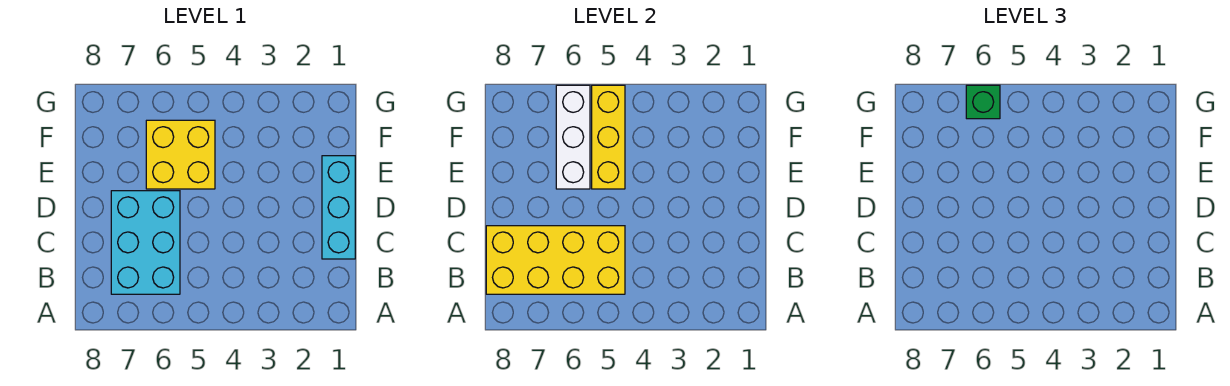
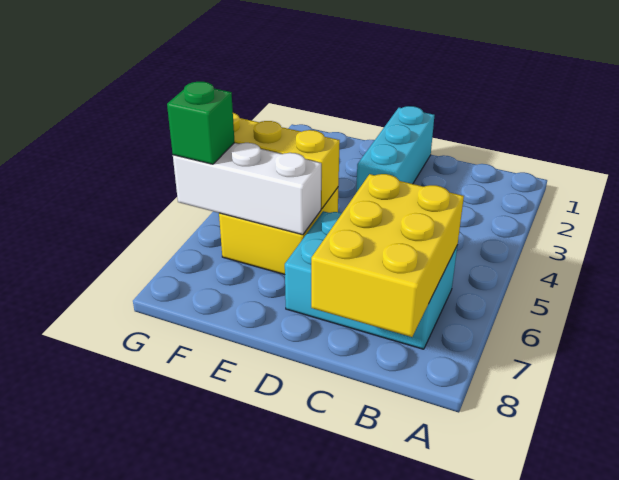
yellow 2x4 brick [486,226,625,294] -> yellow 2x3 brick [311,174,464,337]
cyan 1x3 brick [322,156,355,259] -> cyan 1x3 brick turned to [356,106,435,192]

